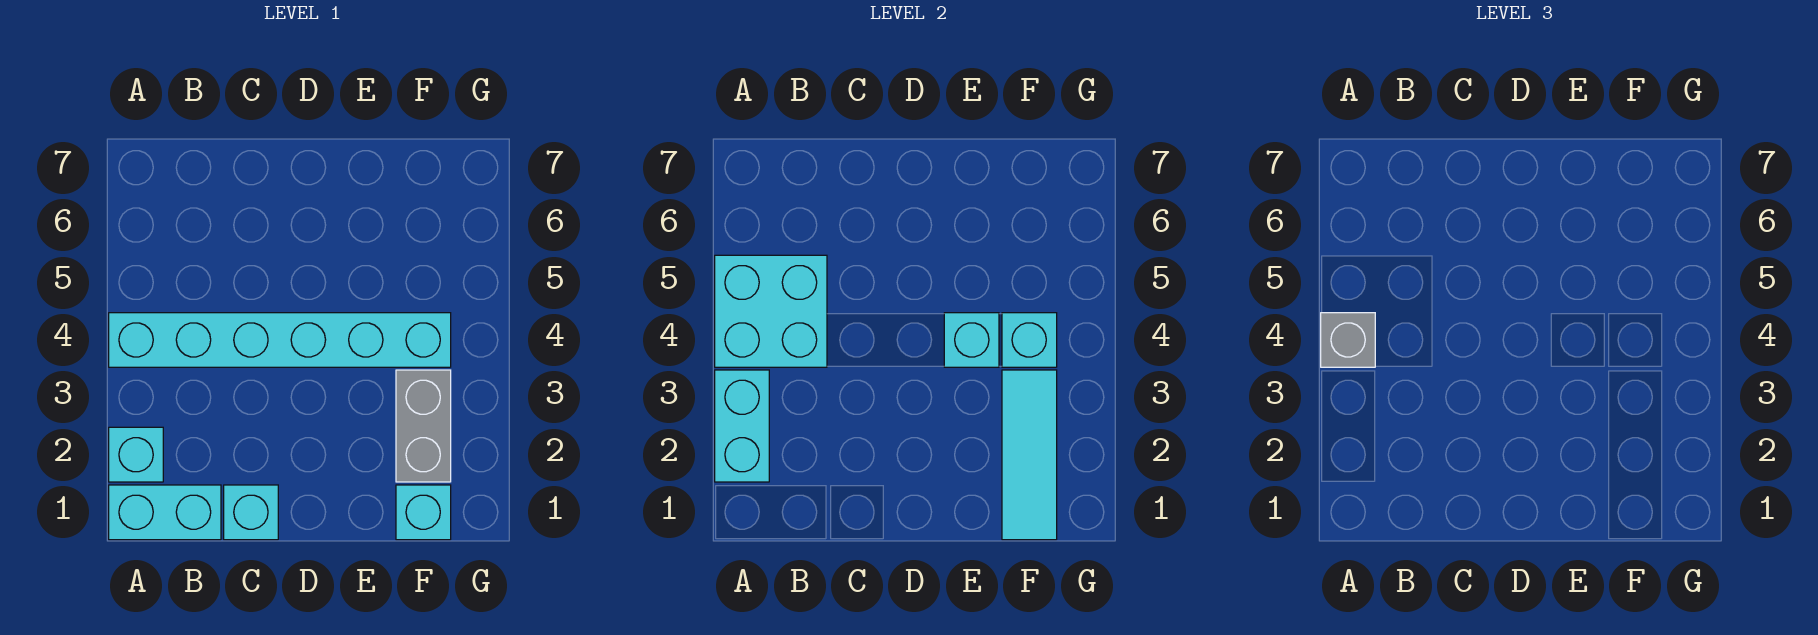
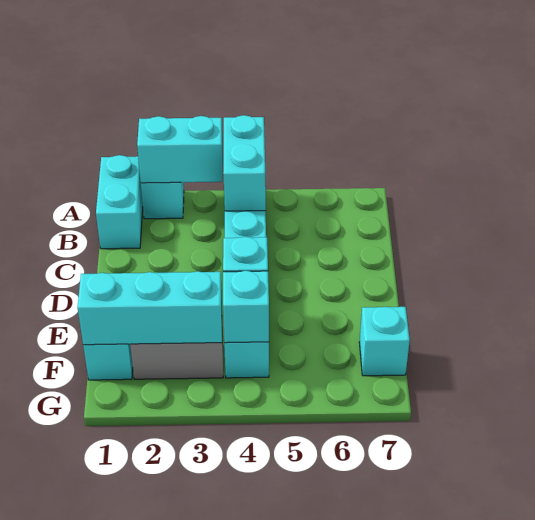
cyan 2x2 brick [715,255,827,367] -> cyan 1x2 brick [223,115,266,211]
grey 1x1 brick [1321,313,1375,367] -> none
cyan 1x1 brick [224,485,278,540] -> cyan 1x1 brick moved to [359,307,410,376]
cyan 1x3 tile [1002,370,1057,540] -> cyan 1x3 brick [77,271,222,345]

